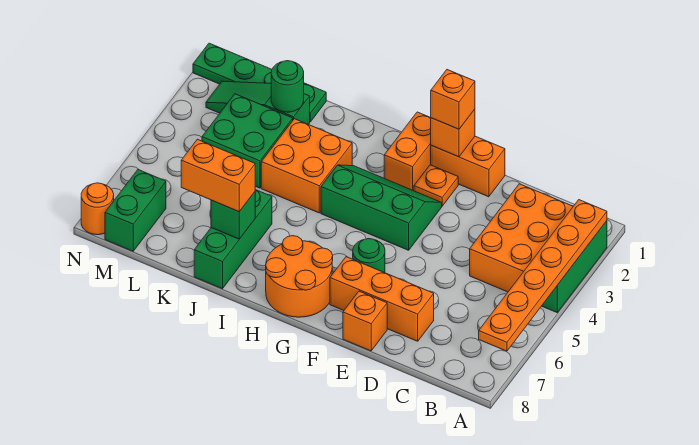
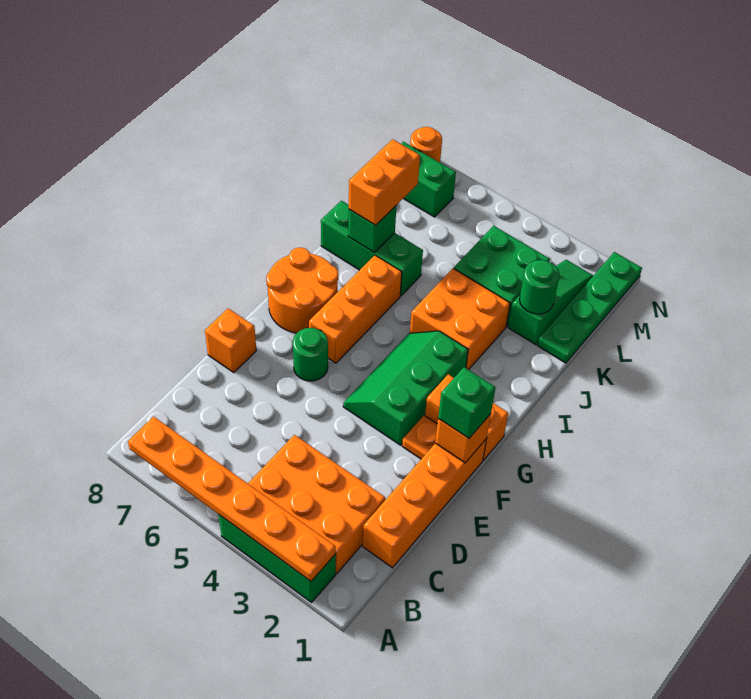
orange 1x3 brick [330,257,434,341] -> orange 1x3 brick moved to [309,255,402,363]
orange 1x2 brick [431,136,505,197] -> orange 1x4 brick [363,440,486,568]
orange 1x1 brick [431,70,475,129] -> green 1x1 brick [438,367,495,438]
green 2x3 slope [321,165,442,250] -> green 2x3 slope turned to [343,331,468,445]

